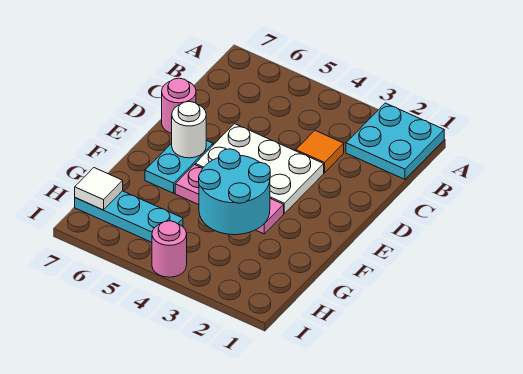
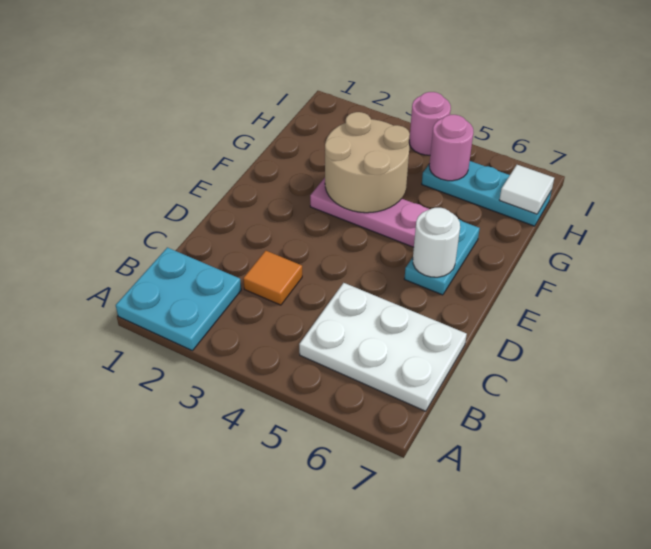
white 2x3 plate [195,124,324,213] -> white 2x3 plate moved to [299,283,467,411]
pink 1x1 round brick [162,78,196,133] -> pink 1x1 round brick moved to [429,115,473,181]
cyan 2x2 round brick [199,149,270,235] -> tan 2x2 round brick [325,112,410,213]

